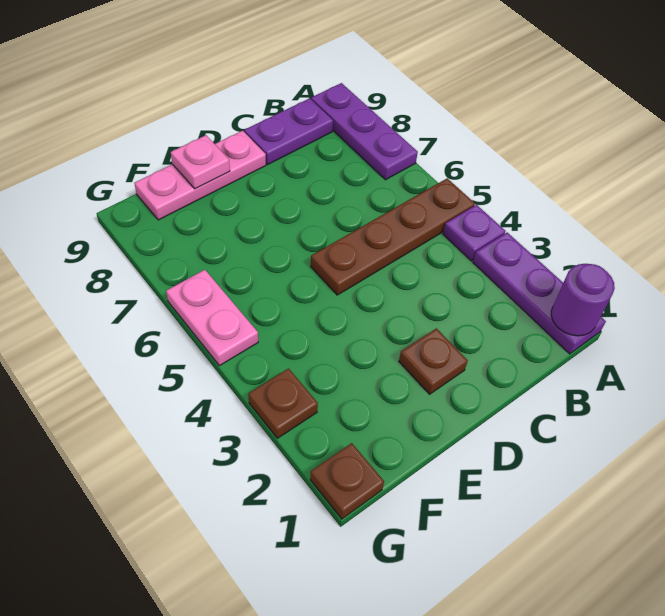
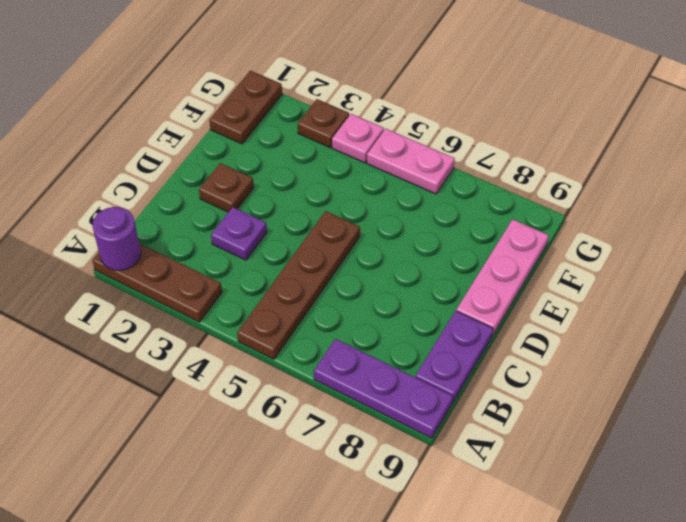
purple 1x3 plate [473,233,606,354] -> brown 1x3 plate [92,244,222,322]
purple 1x1 plate [443,205,505,261] -> purple 1x1 plate moved to [211,207,267,260]
pink 1x1 plate [171,135,230,189] -> pink 1x1 plate moved to [332,114,384,163]
brown 1x1 plate [310,443,384,519] -> brown 1x2 plate [209,71,282,144]

